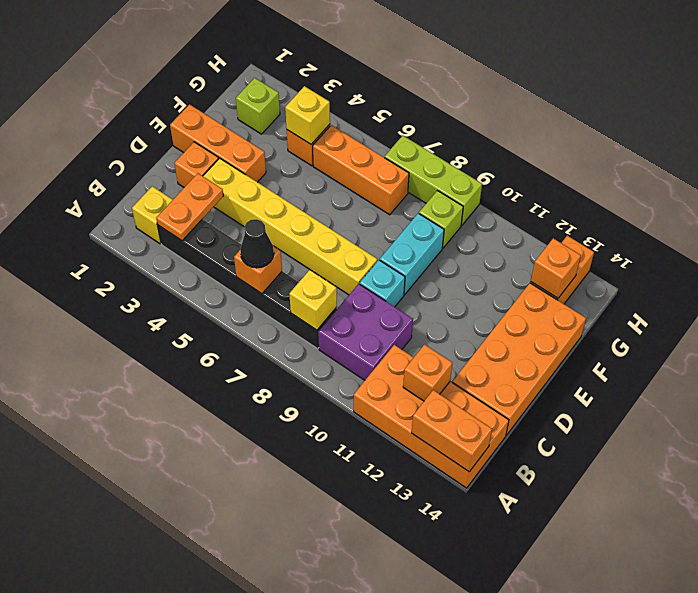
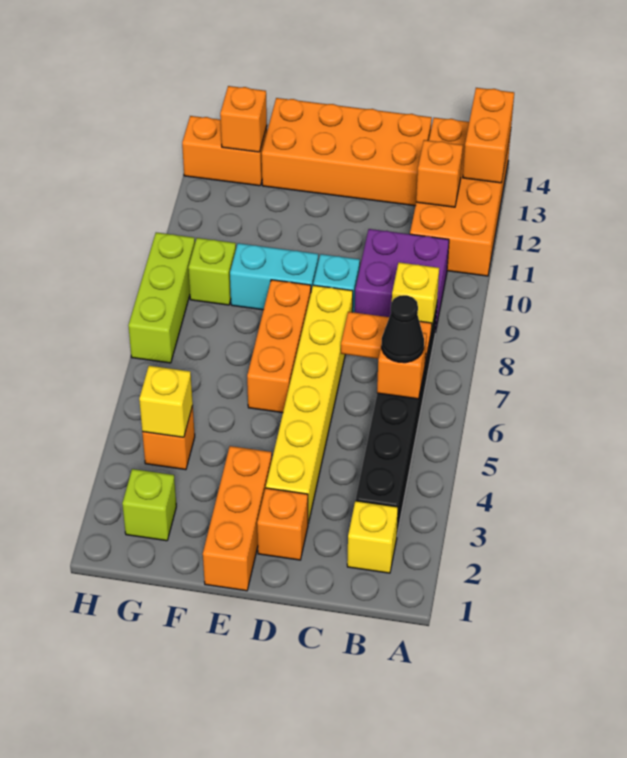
orange 1x2 plate [156,173,223,241] -> orange 1x2 plate moved to [341,312,432,363]
orange 1x3 brick [313,125,409,215] -> orange 1x3 brick moved to [247,280,311,413]

